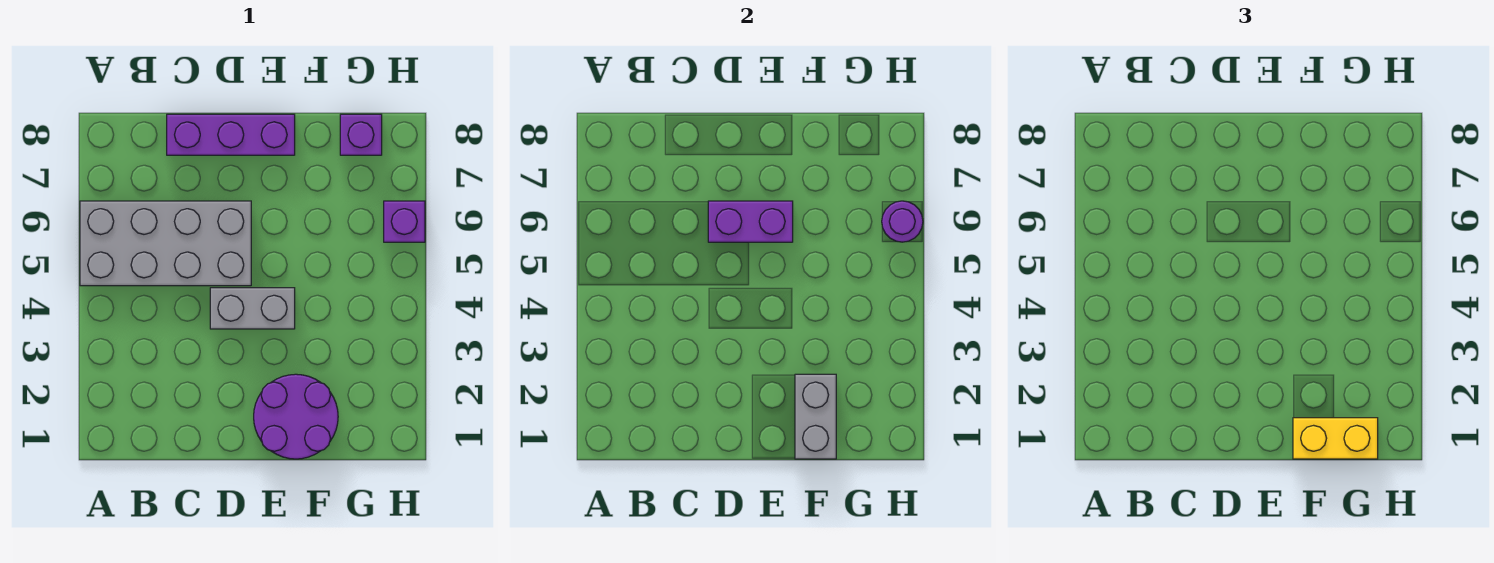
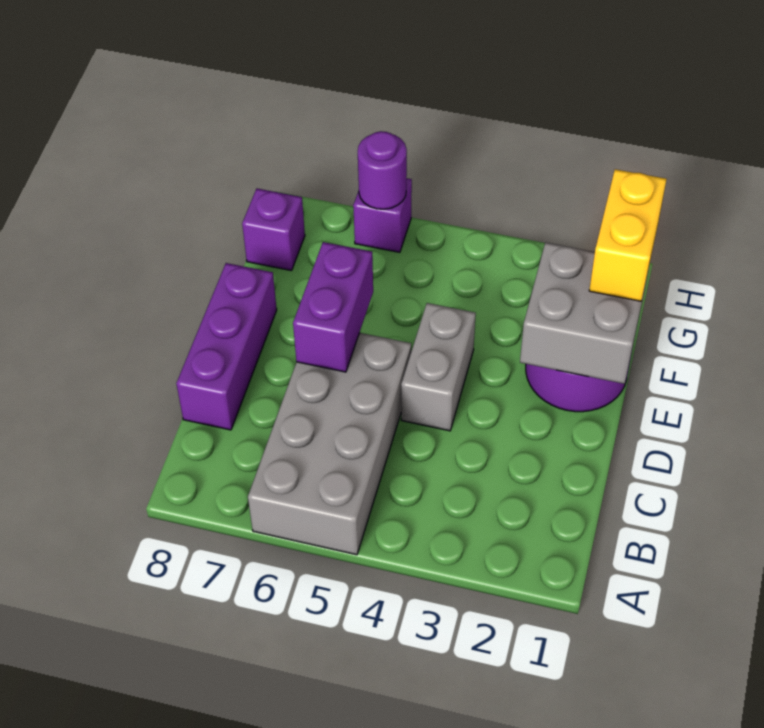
grey 1x2 brick [795,374,836,459] -> grey 2x2 brick [520,243,648,384]

